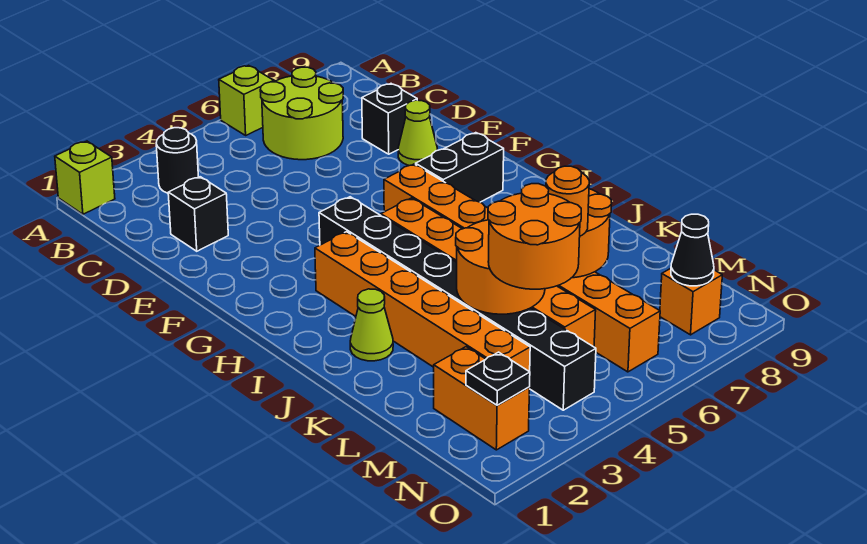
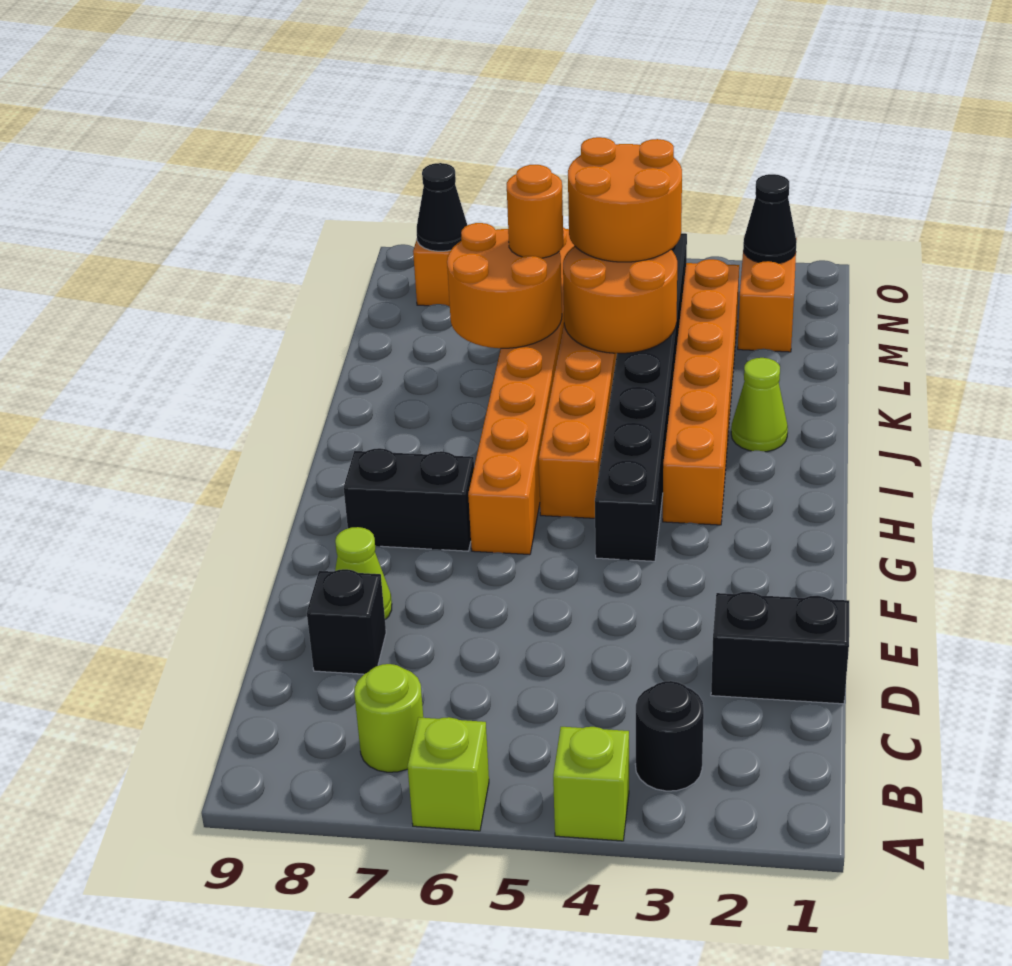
lime 1x1 brick [55,141,115,214] -> lime 1x1 brick moved to [553,727,629,841]
lime 2x2 round brick [260,67,343,160] -> lime 1x1 round brick [354,664,423,772]
black 1x1 brick [168,177,228,251] -> black 1x2 brick [711,592,849,704]
black 1x1 plate [466,352,530,405] -> black 1x1 cone [743,174,797,263]

